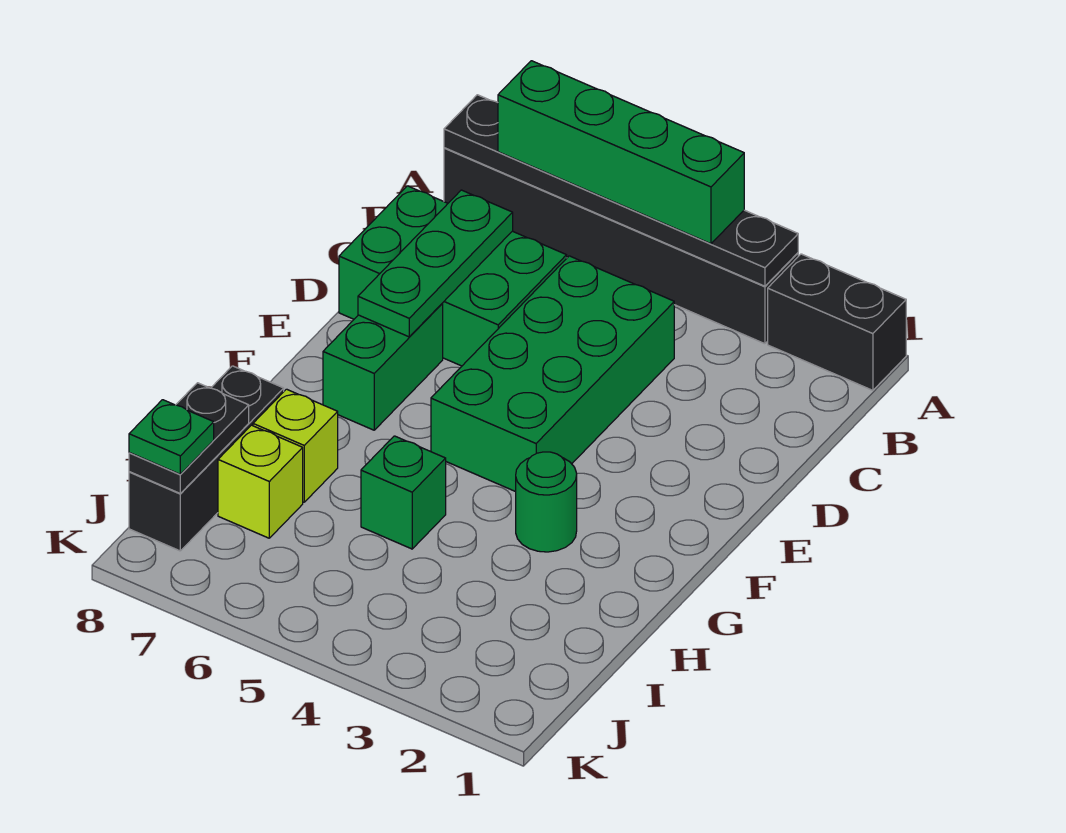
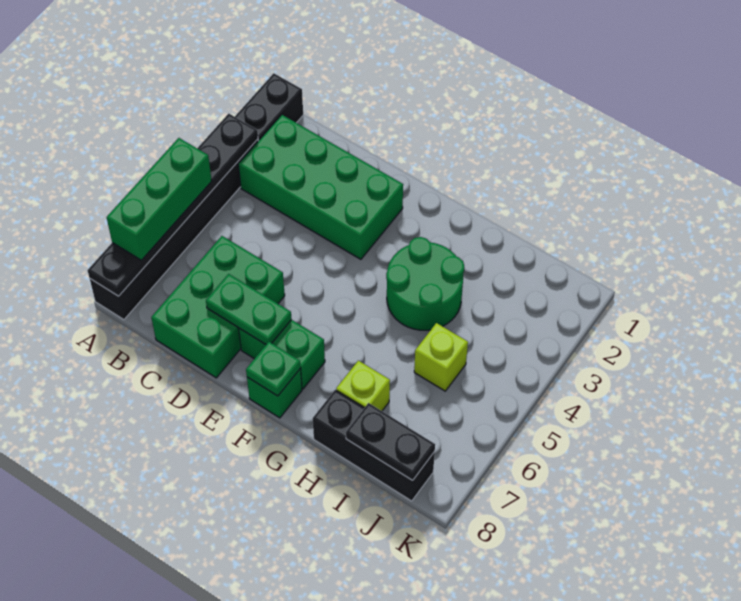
green 1x4 brick [498,61,744,244] -> green 1x3 brick [107,138,212,260]
green 2x4 brick [431,256,674,492] -> green 2x4 brick moved to [238,115,403,259]
green 1x3 plate [358,190,513,337] -> green 1x2 plate [206,274,292,344]
green 1x1 round brick [516,452,577,552] -> green 2x2 round brick [386,237,464,330]
green 1x1 brick [361,436,446,549] -> green 1x1 brick moved to [247,369,302,418]
lime 1x1 brick [218,425,303,538] -> lime 1x1 brick moved to [414,323,468,391]
green 1x1 plate [129,400,214,474] -> green 1x1 plate moved to [246,342,300,396]

